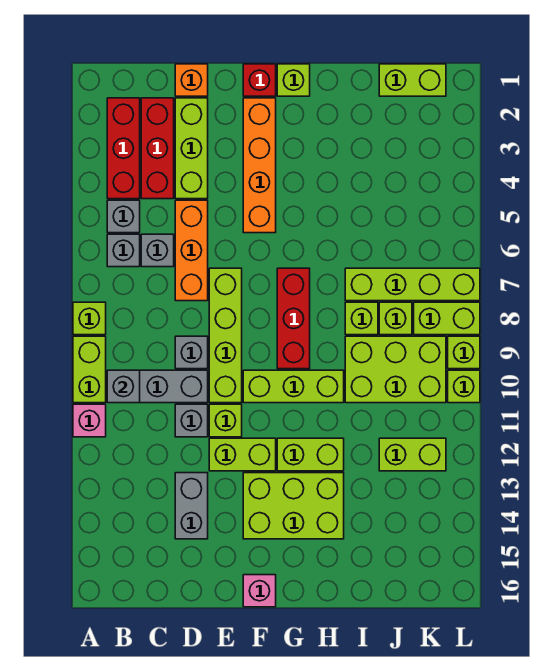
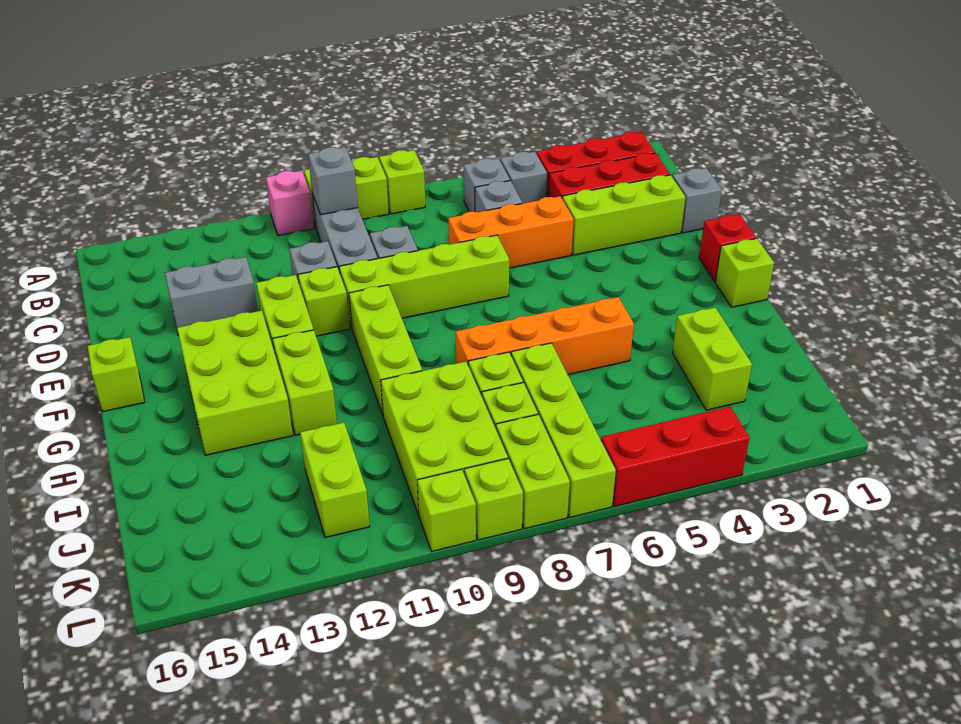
orange 1x1 brick [175,64,208,96] -> grey 1x1 brick [672,168,722,233]
orange 1x4 brick [243,98,276,233] -> orange 1x4 brick moved to [456,297,634,375]
pink 1x1 brick [243,575,276,607] -> lime 1x1 brick [88,337,145,412]
red 1x3 brick [277,268,310,369] -> red 1x3 brick moved to [601,407,750,507]
lime 1x2 brick [379,64,446,96] -> lime 1x2 brick moved to [672,308,752,410]

